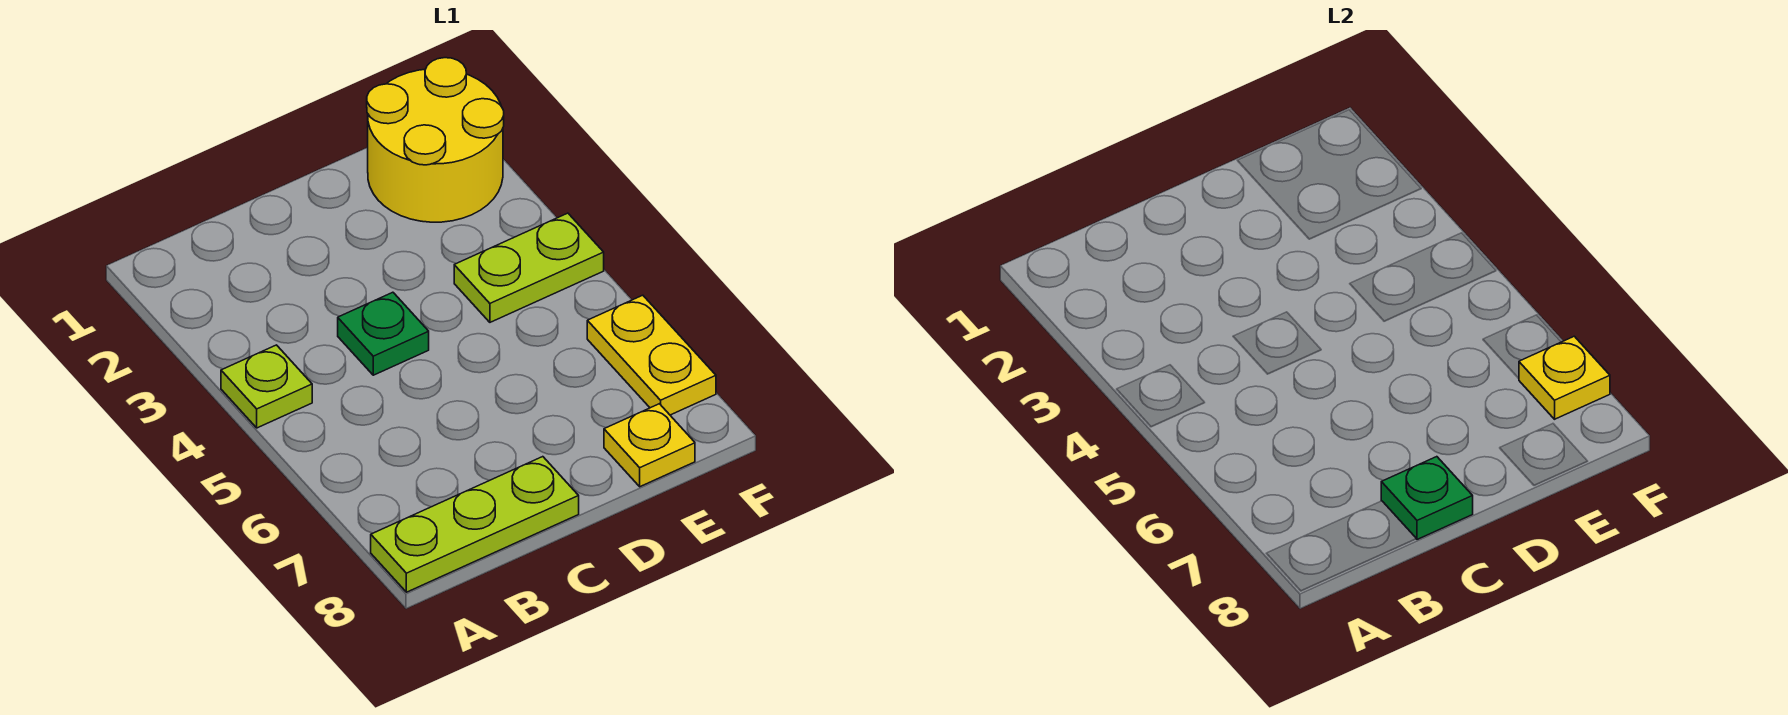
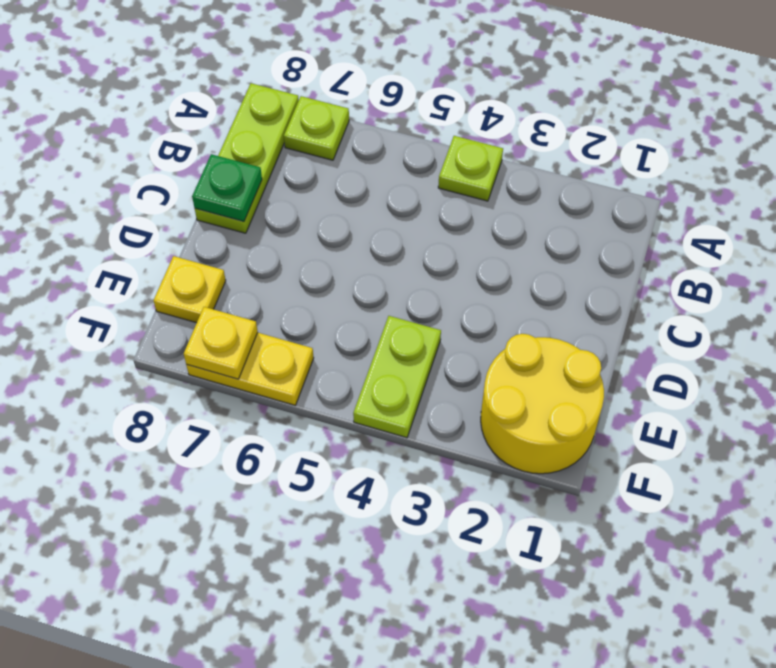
none -> lime 1x1 plate [284,96,349,160]
green 1x1 plate [338,292,429,375] -> none

